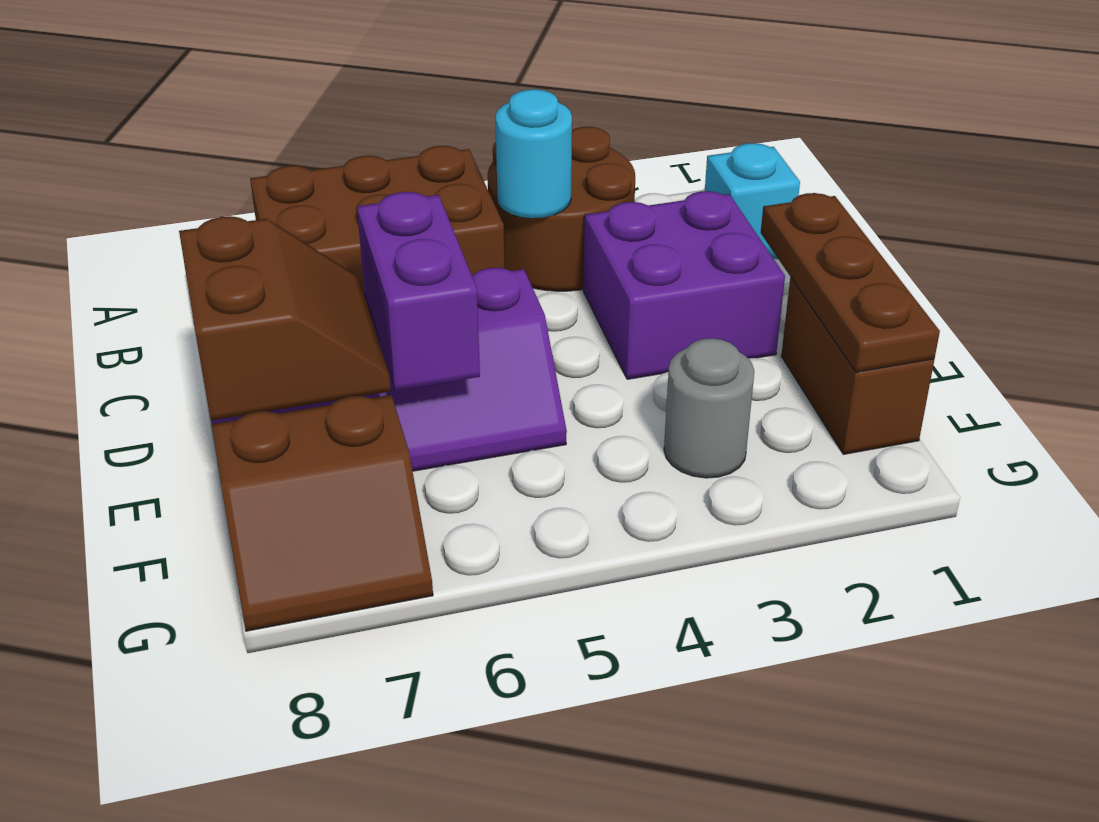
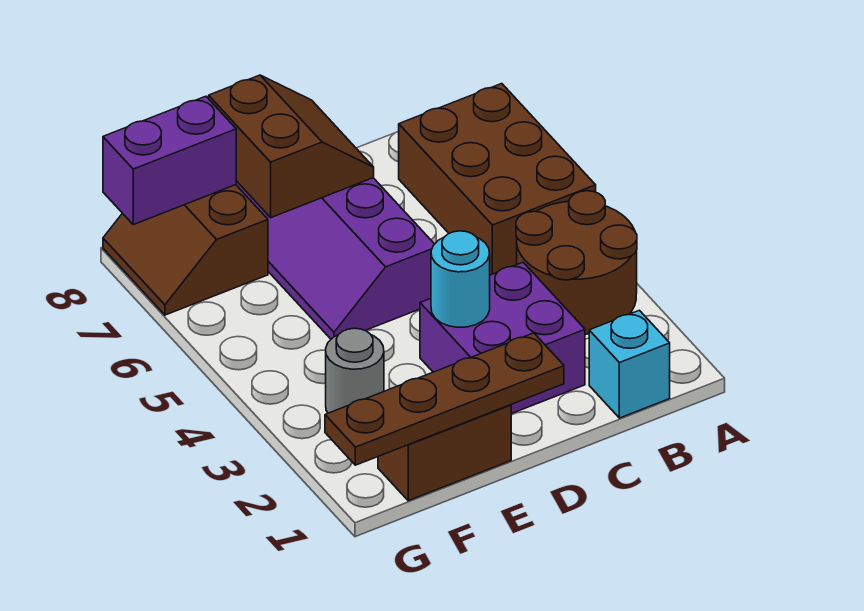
cyan 1x1 round brick [495,89,572,218] -> cyan 1x1 round brick moved to [431,231,490,327]
brown 1x3 plate [761,193,940,372] -> brown 1x4 plate [325,333,564,465]
purple 1x2 brick [357,192,480,391] -> purple 1x2 brick moved to [103,96,236,225]
brown 2x2 slope [179,216,391,421] -> brown 2x2 slope turned to [209,75,374,217]

